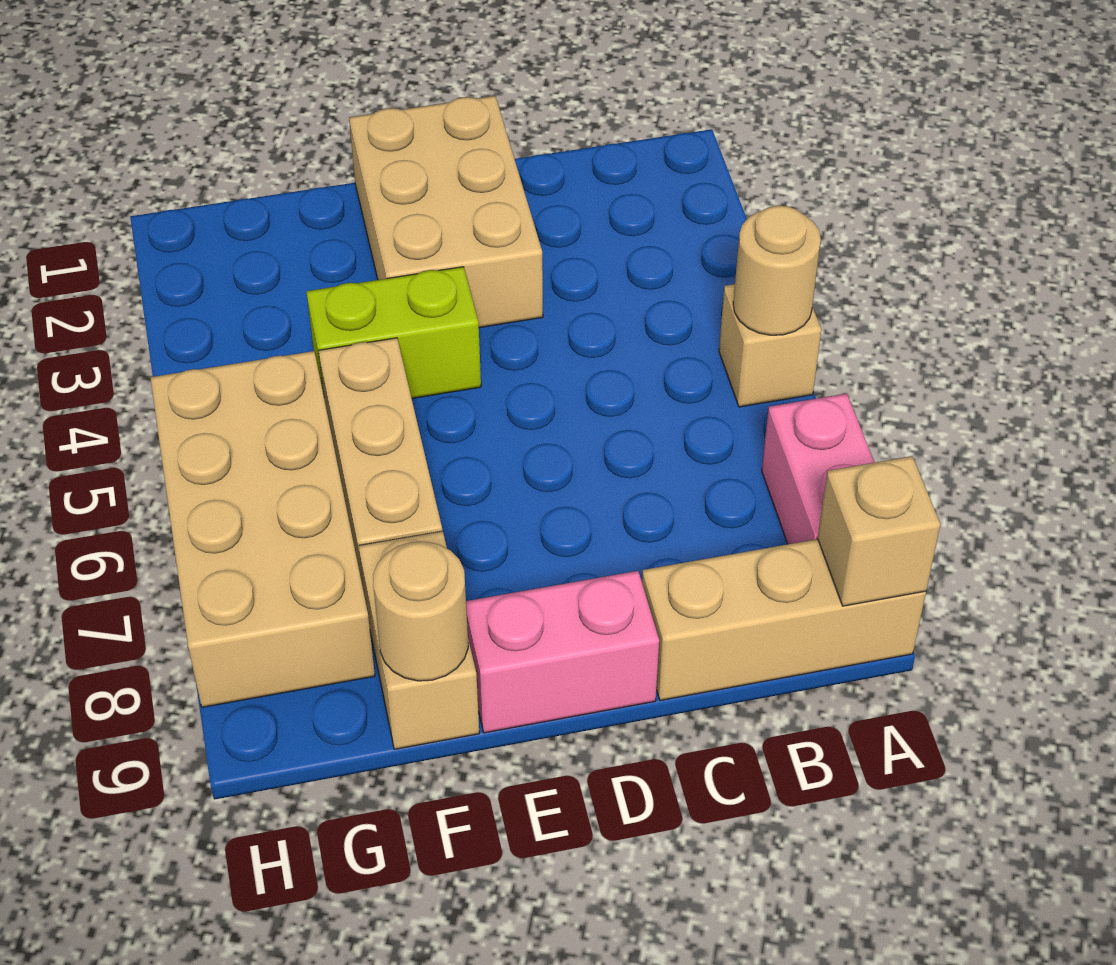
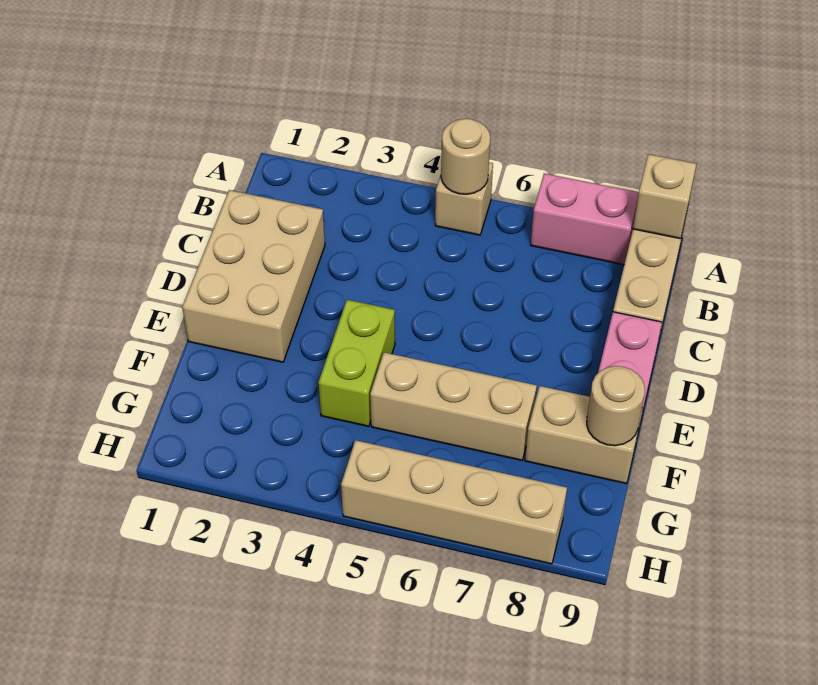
tan 2x3 brick [349,96,543,328] -> tan 2x3 brick turned to [182,190,325,362]
tan 2x4 brick [150,351,375,707] -> tan 1x4 brick [341,440,567,564]

